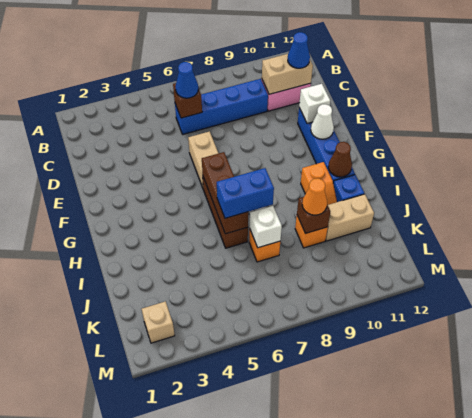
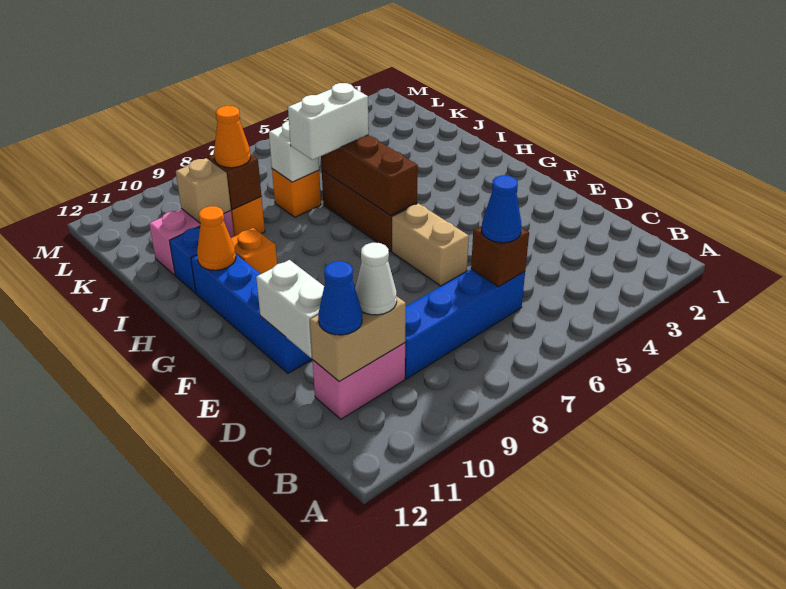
white 1x1 brick [299,84,330,123] -> white 1x2 brick [256,260,324,358]
white 1x1 cone [311,104,334,139] -> white 1x1 cone moved to [355,243,397,315]
brown 1x1 cone [328,142,352,177] -> orange 1x1 cone [197,206,236,270]
blue 1x2 brick [217,168,274,218] -> white 1x2 brick [288,83,369,160]
tan 1x2 brick [326,194,374,241] -> pink 1x2 brick [149,209,234,275]
tan 1x1 brick [142,301,175,343] -> tan 1x1 brick moved to [176,158,231,223]

